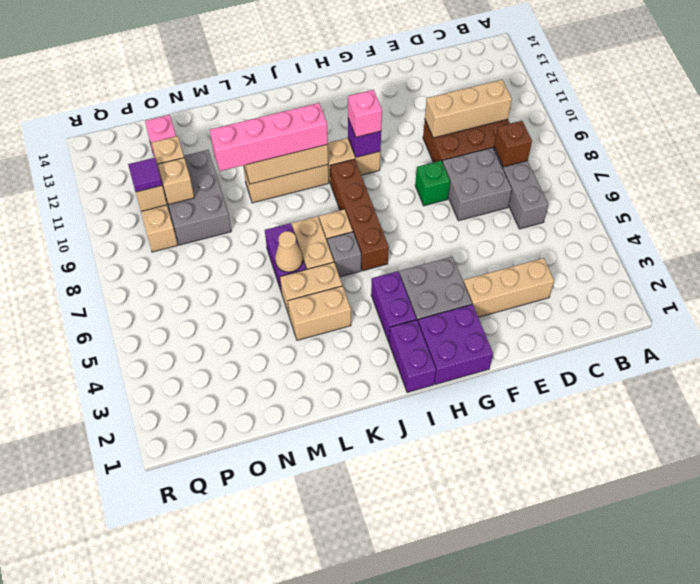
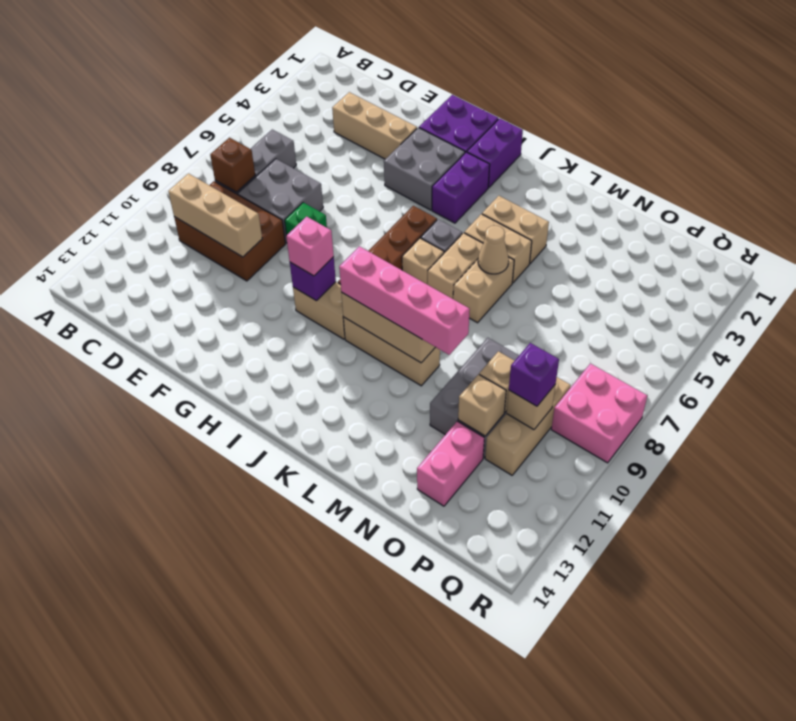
purple 1x2 brick [265,223,306,290] -> tan 1x2 brick [453,258,514,323]
purple 1x1 tile [128,158,162,192] -> purple 1x1 brick [509,343,559,406]
none -> pink 2x2 brick [551,364,647,463]

